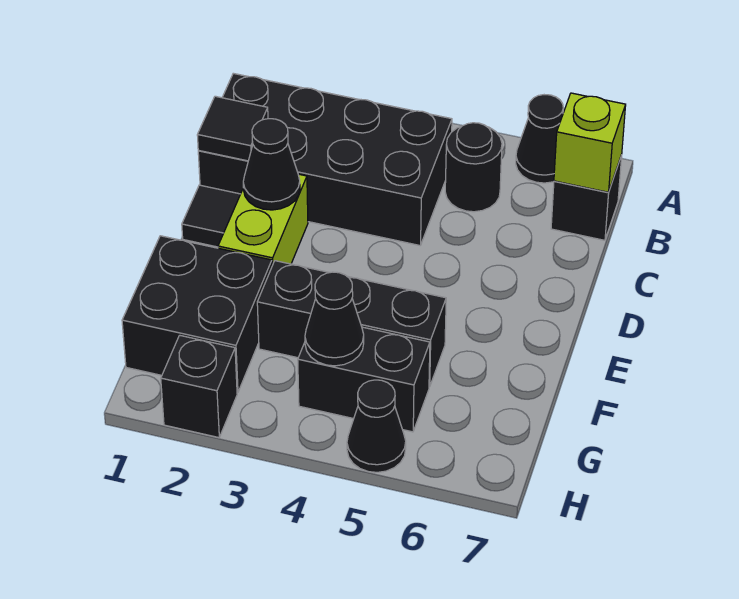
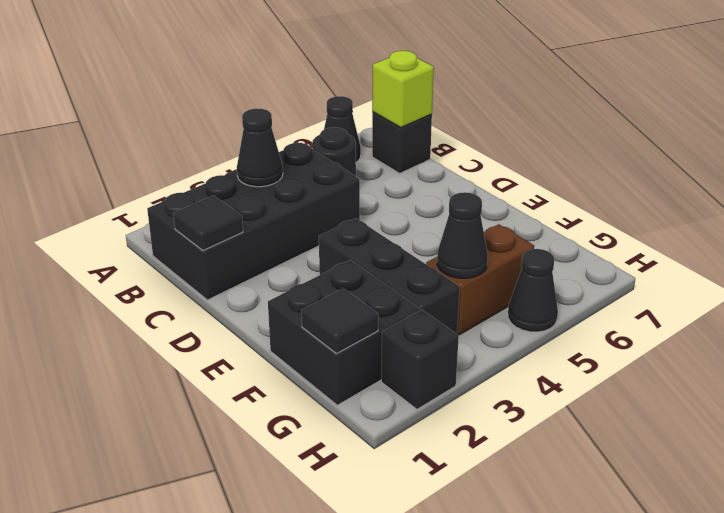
black 1x1 tile [182,185,240,247] -> black 1x1 tile moved to [301,289,378,354]
lime 1x2 brick [218,174,308,266] -> none
black 1x1 cone [243,119,300,210] -> black 1x1 cone moved to [237,109,283,187]
black 1x3 brick [257,261,446,387] -> black 1x3 brick turned to [319,218,460,334]
black 1x2 brick [298,327,430,432] -> brown 1x2 brick [426,224,534,335]

